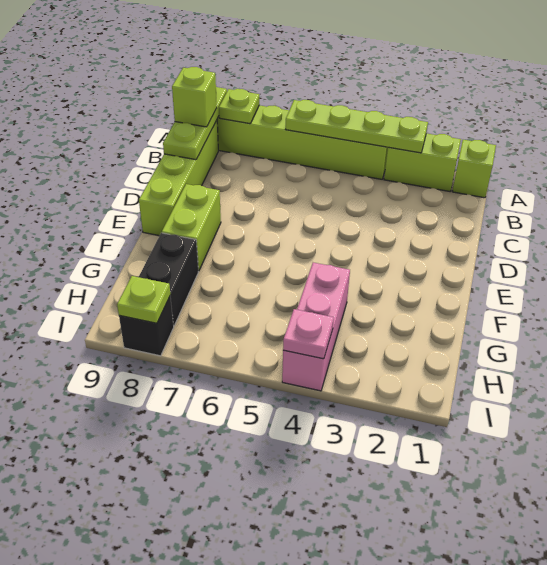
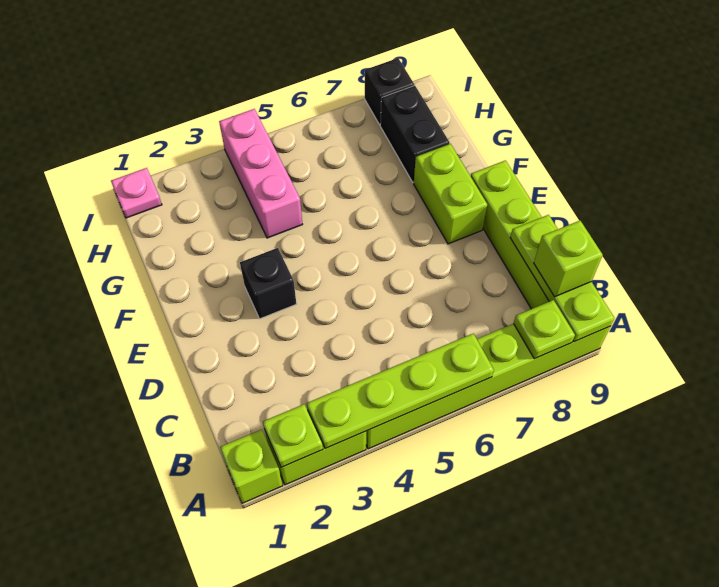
none -> black 1x1 brick [240,248,296,319]
pink 1x1 plate [283,309,334,359] -> pink 1x1 plate moved to [111,168,162,218]
lime 1x1 plate [117,276,170,323] -> lime 1x1 plate moved to [263,404,323,467]

